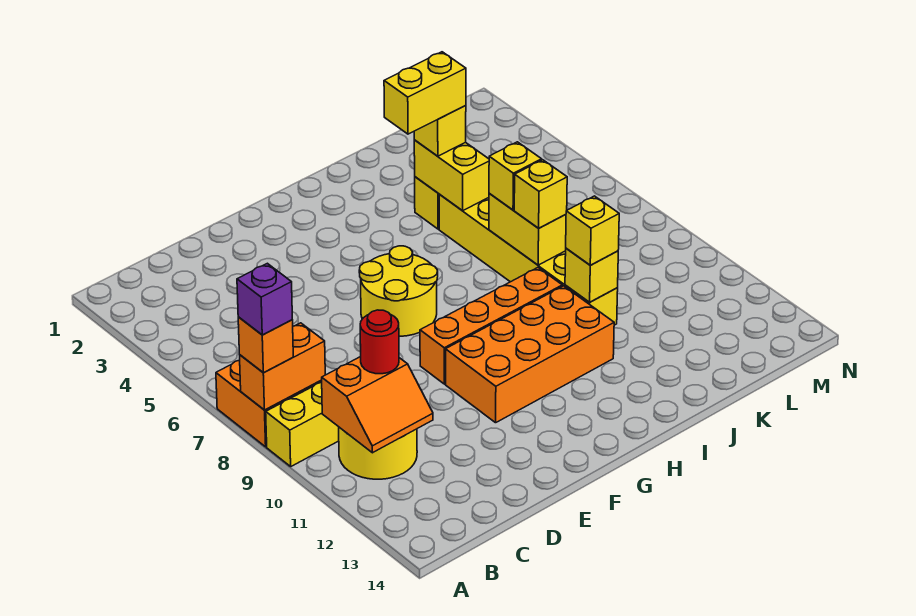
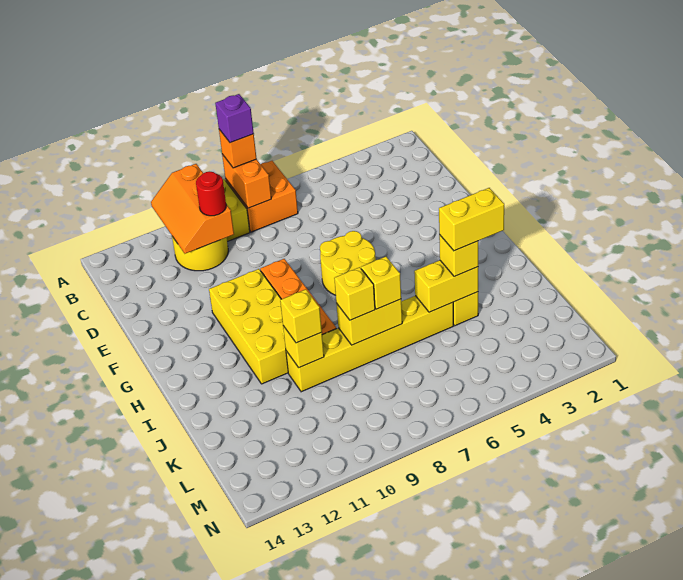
orange 2x2 slope [322,357,433,453] -> orange 2x3 slope [151,164,234,254]
orange 2x4 brick [446,286,614,423] -> yellow 2x4 brick [209,269,288,384]
yellow 1x2 brick [384,52,466,134] -> yellow 1x2 brick turned to [439,188,504,251]

